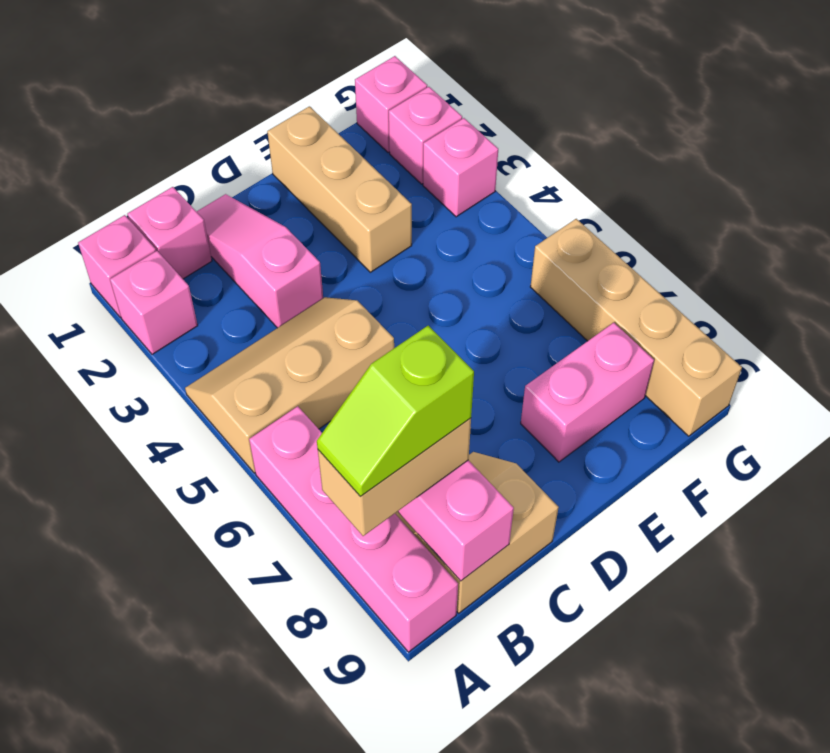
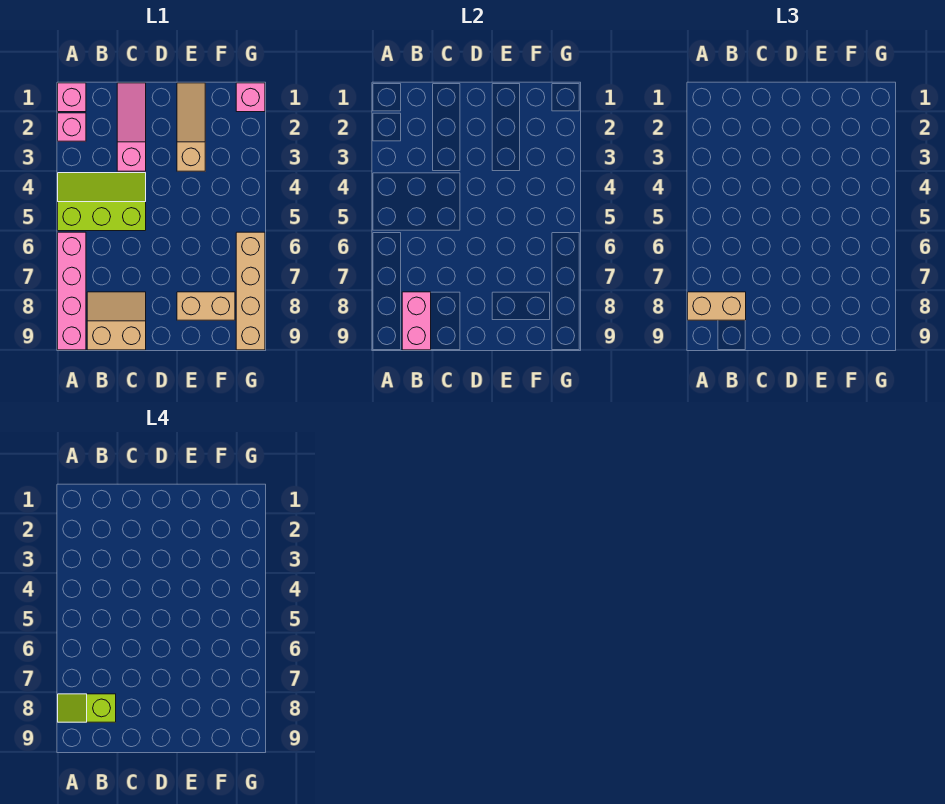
tan 2x3 slope [185,297,394,473] -> lime 2x3 slope [58,173,146,231]
pink 1x1 brick [127,187,212,279] -> none
tan 1x3 brick [267,106,412,272] -> tan 1x3 slope [177,83,205,171]
pink 1x2 brick [521,323,654,462] -> tan 1x2 brick [177,292,235,320]
pink 1x1 brick [389,87,462,184] -> none
pink 1x1 brick [423,118,498,217] -> none

